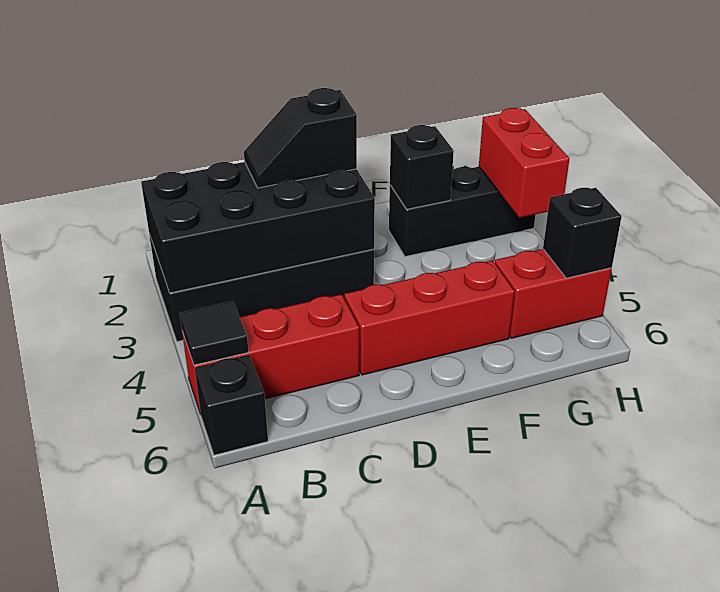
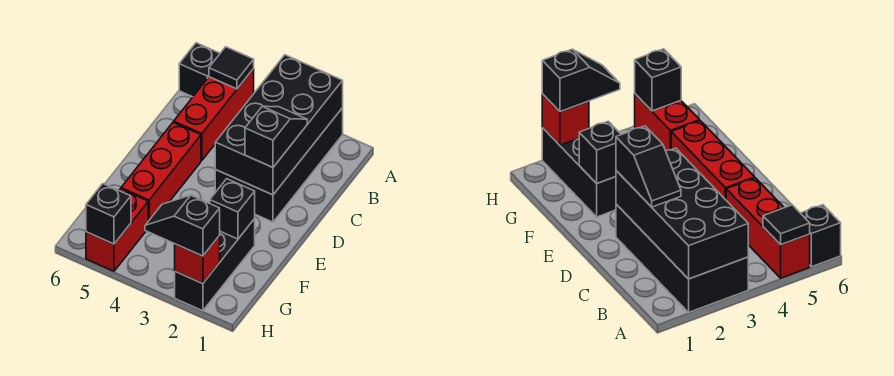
red 1x2 brick [479,108,570,218] -> red 1x1 brick [175,236,220,284]
none -> black 1x2 slope [145,195,220,256]

